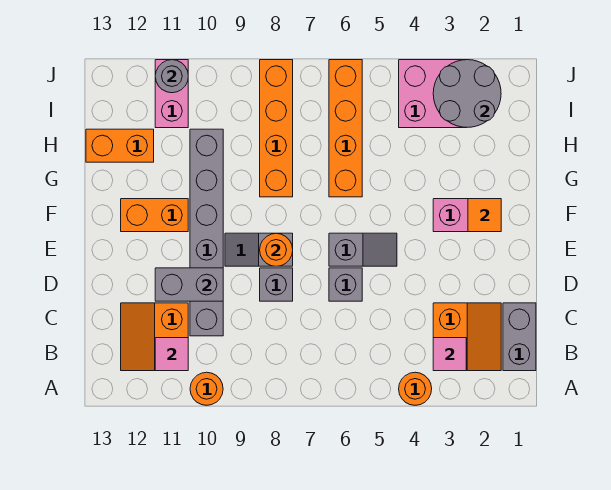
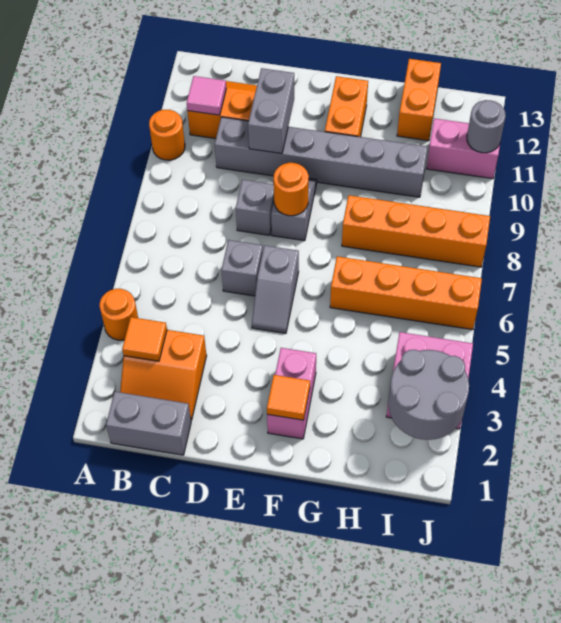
pink 1x1 tile [433,338,466,371] -> orange 1x1 tile [122,317,167,361]

